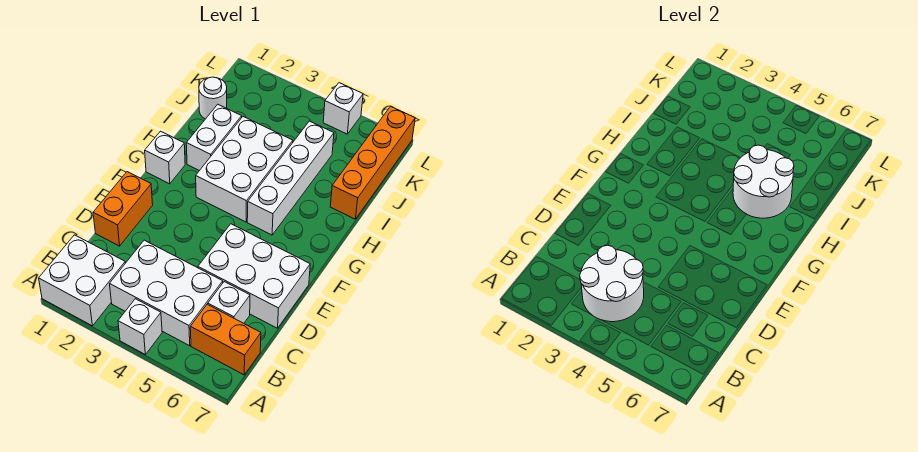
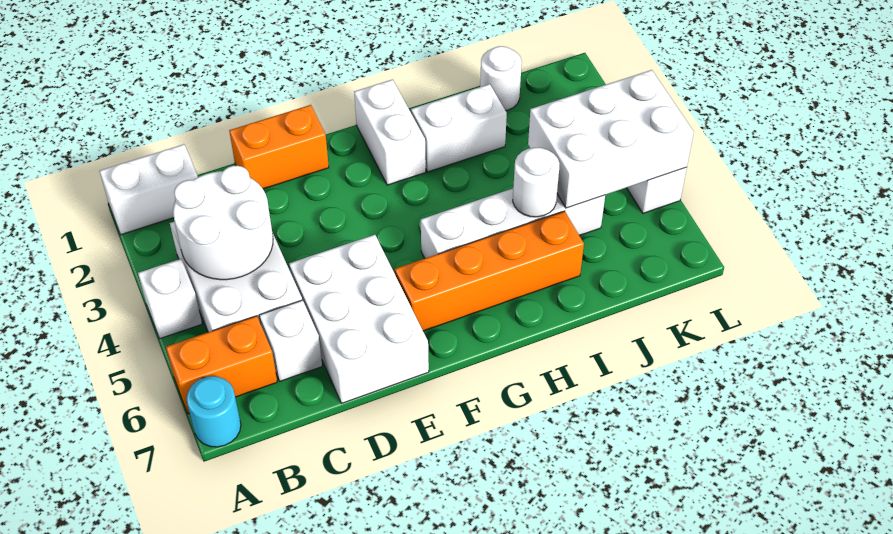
white 2x2 brick [39,235,125,326] -> white 1x2 brick [100,144,198,235]
none -> cyan 1x1 round brick [186,376,241,447]
orange 1x2 brick [190,304,261,375] -> orange 1x2 brick turned to [166,316,277,414]
white 1x1 brick [145,131,185,184] -> white 1x2 brick [354,80,426,185]
white 2x3 brick [196,117,293,222] -> white 2x3 brick moved to [528,70,694,208]
white 2x2 round brick [733,145,794,218] -> white 1x1 round brick [513,147,560,217]
orange 1x4 brick [330,106,415,219] -> orange 1x4 brick moved to [395,211,584,331]

